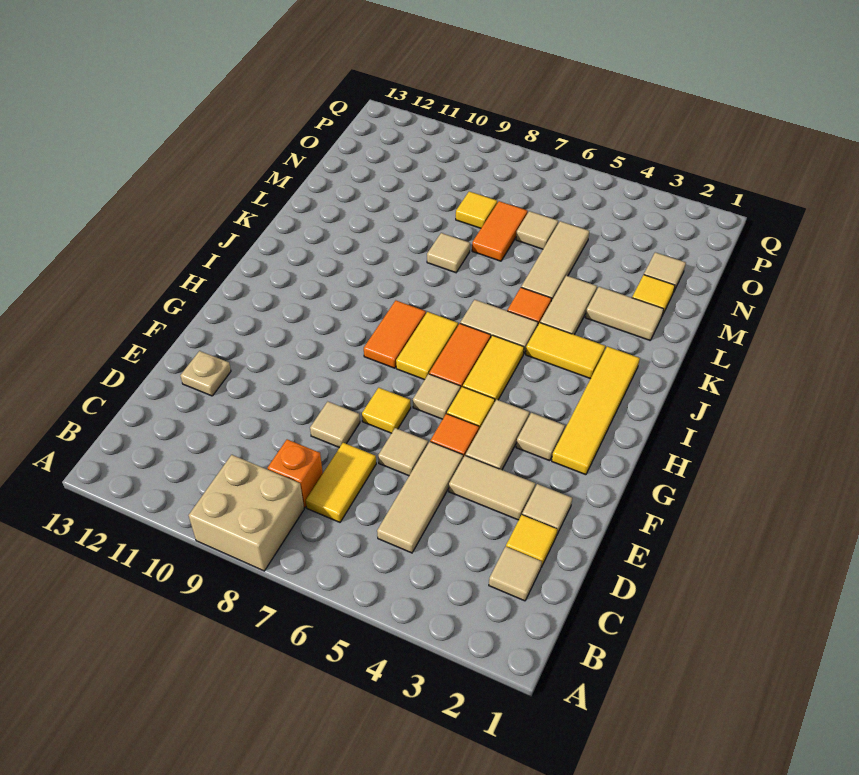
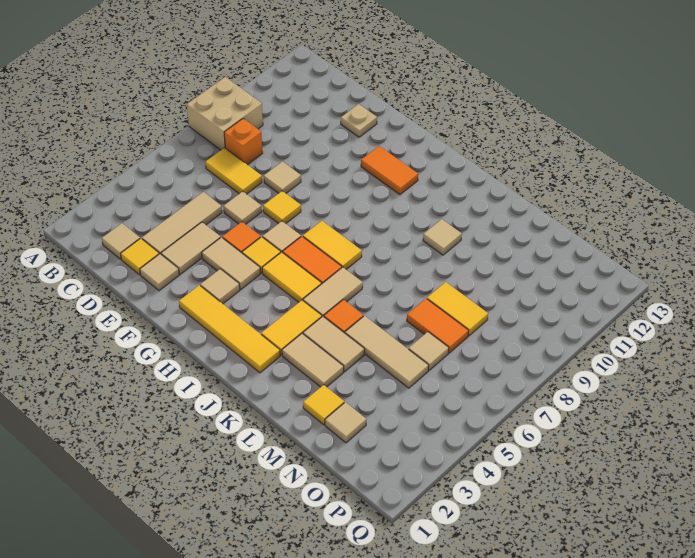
tan 1x3 tile [377,442,463,553] -> tan 1x3 tile turned to [142,192,222,254]
orange 1x2 tile [364,301,426,368] -> orange 1x2 tile moved to [361,146,418,195]
tan 1x2 tile [585,287,664,340] -> tan 1x2 tile turned to [282,334,344,387]
tan 1x1 tile [427,233,470,273] -> tan 1x1 tile moved to [423,219,462,255]
yellow 1x1 tile [456,191,497,228] -> yellow 1x2 tile [427,282,488,336]

